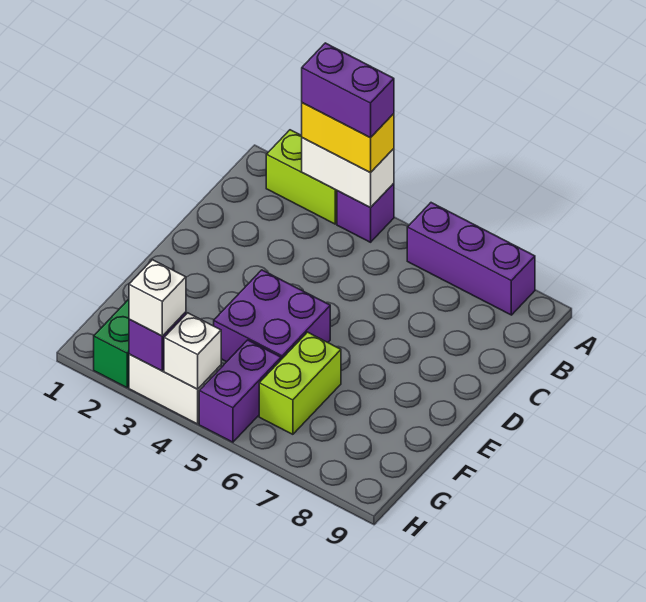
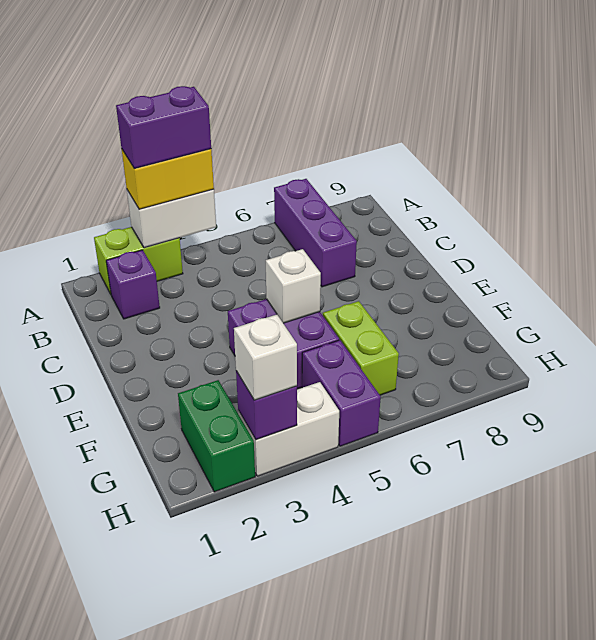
purple 1x1 brick [337,183,394,242] -> purple 1x1 brick moved to [106,250,160,319]
purple 1x3 brick [407,203,535,315] -> purple 1x3 brick turned to [274,179,357,287]
white 1x1 brick [164,313,221,389] -> white 1x1 brick moved to [266,249,321,323]

